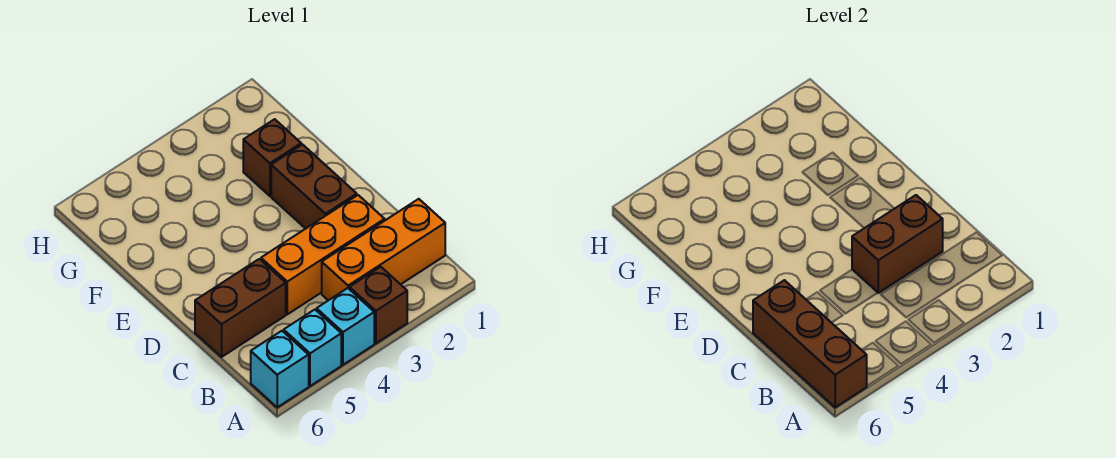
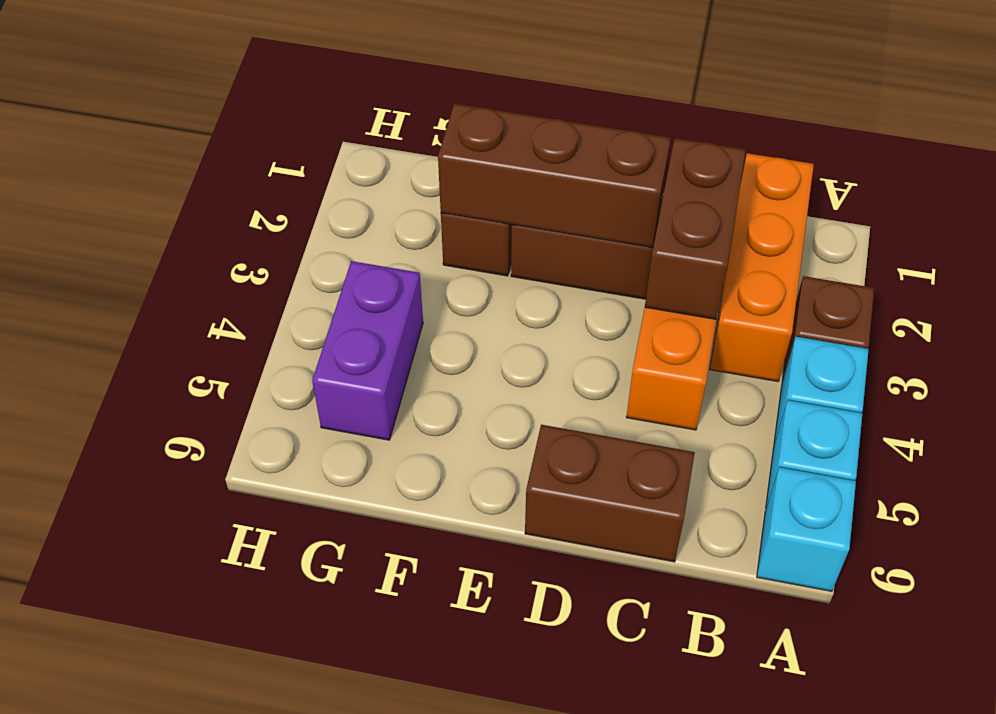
brown 1x3 brick [753,280,867,407] -> brown 1x3 brick moved to [438,103,671,248]
brown 1x2 brick [195,259,286,357] -> brown 1x2 brick turned to [525,425,695,562]
none -> purple 1x2 brick [312,261,423,440]

